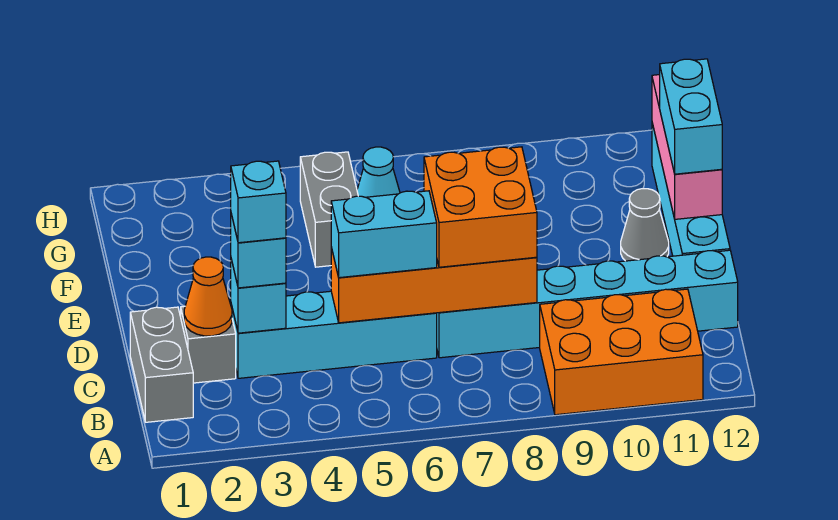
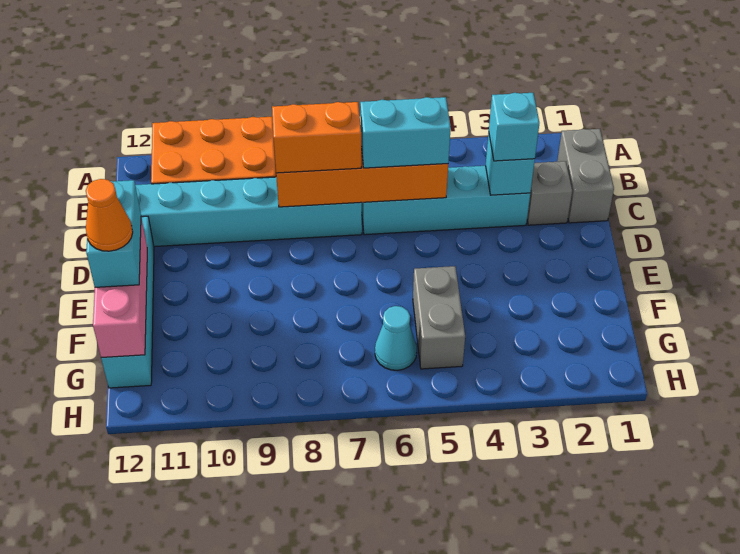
orange 1x1 cone [184,257,232,336] -> orange 1x1 cone moved to [86,179,133,251]
cyan 1x1 brick [231,161,286,243] -> none
orange 2x2 brick [424,147,537,267] -> orange 1x2 brick [272,102,361,173]
grey 1x1 cone [621,189,669,261] -> none

